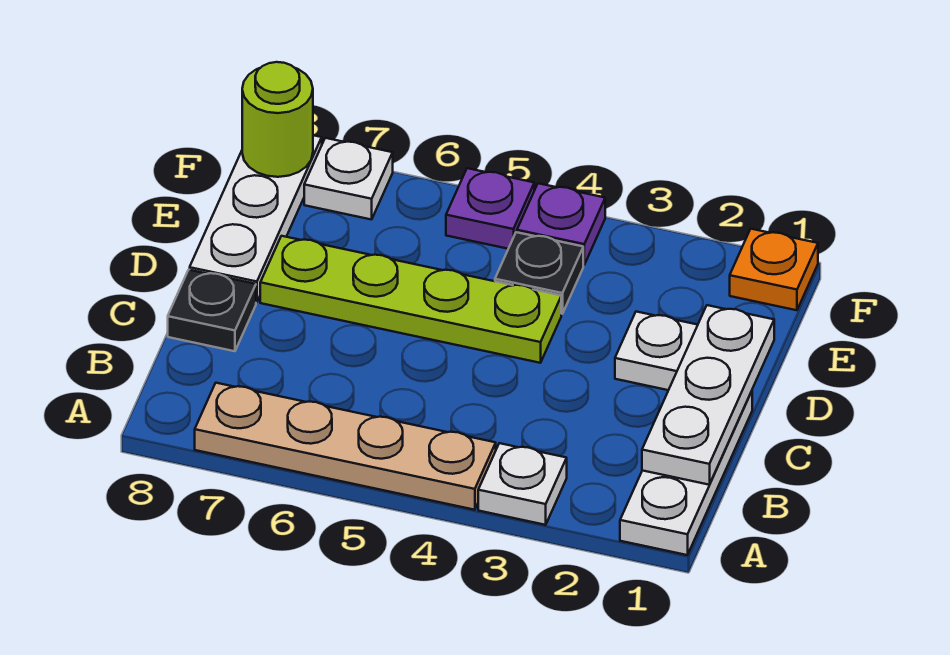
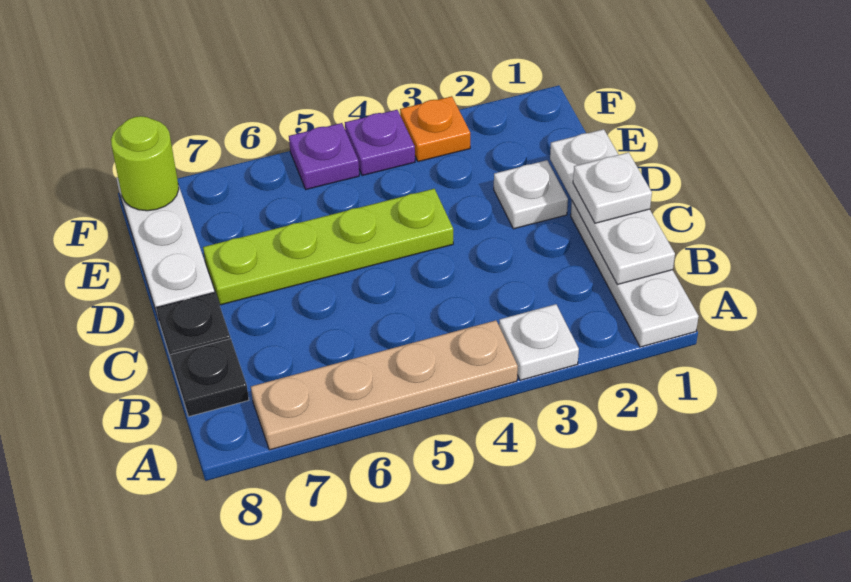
black 1x1 plate [495,232,583,314] -> black 1x1 plate moved to [171,339,249,416]
orange 1x1 plate [730,229,818,310] -> orange 1x1 plate moved to [400,96,470,162]
white 1x1 plate [304,138,393,220] -> white 1x1 plate moved to [573,152,652,223]

